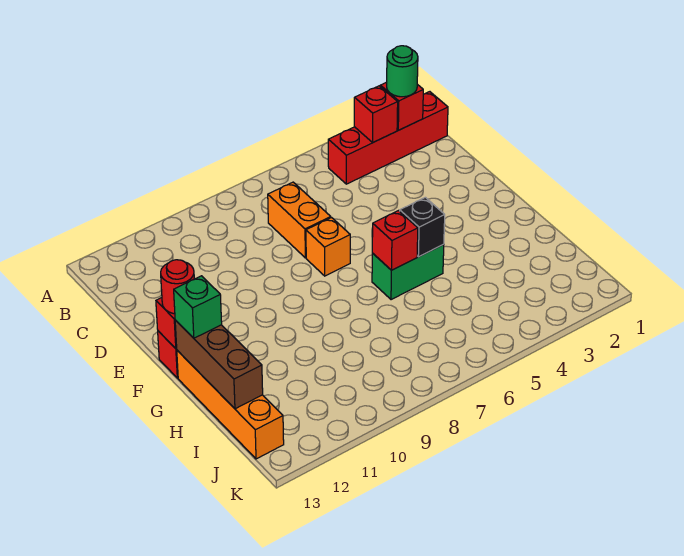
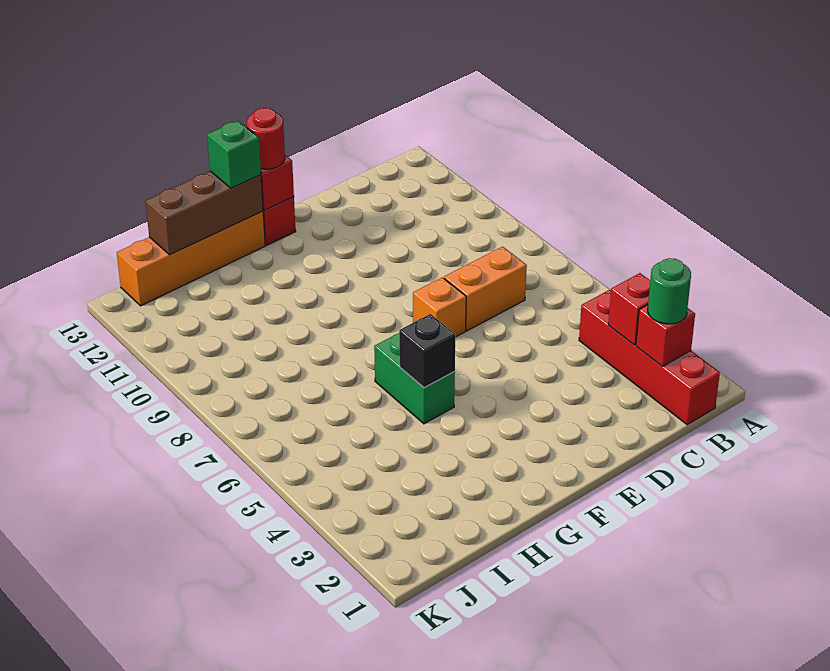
red 1x1 brick [372,211,418,270] -> none

